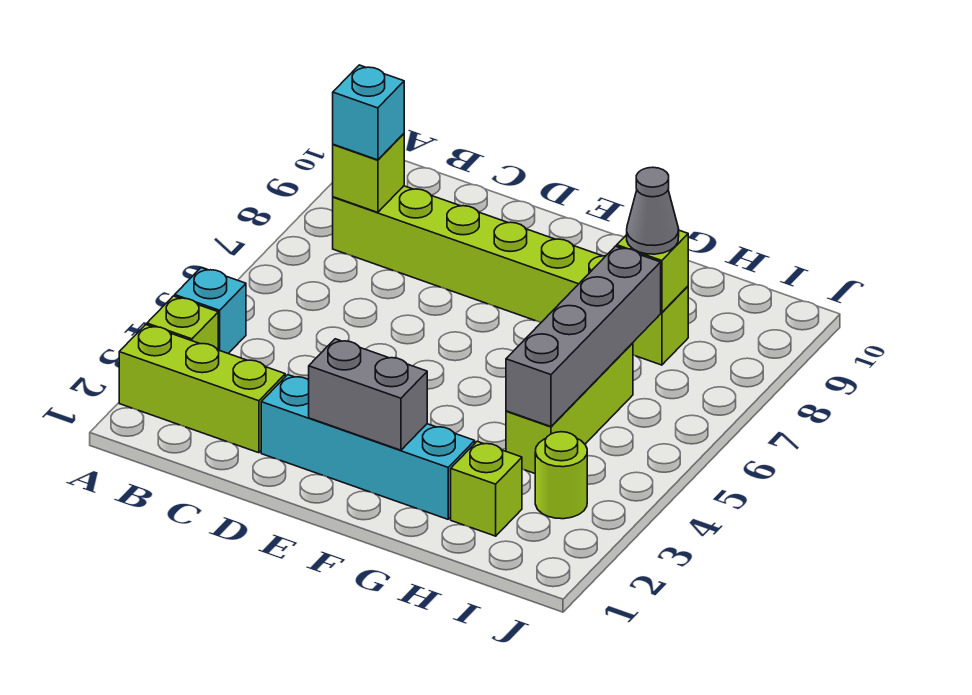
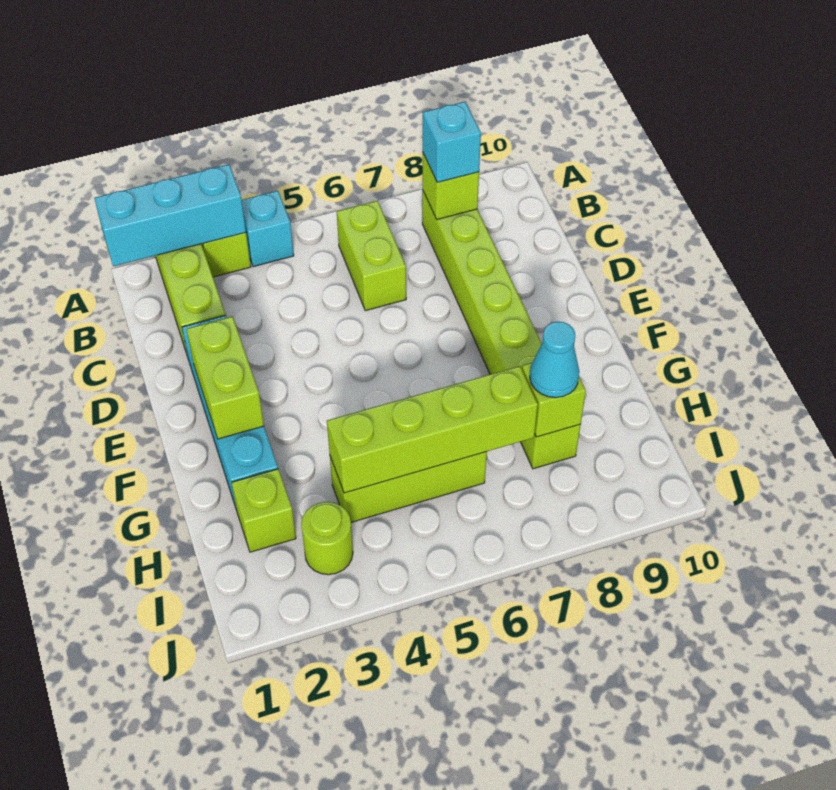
none -> cyan 1x3 brick [94,164,246,266]
none -> lime 1x2 brick [337,201,406,311]
grey 1x2 brick [309,339,427,450] -> lime 1x2 brick [187,316,264,439]
grey 1x4 brick [506,246,661,427] -> lime 1x4 brick [327,366,538,493]
grey 1x1 cone [627,167,679,254] -> cyan 1x1 cone [530,322,579,398]

